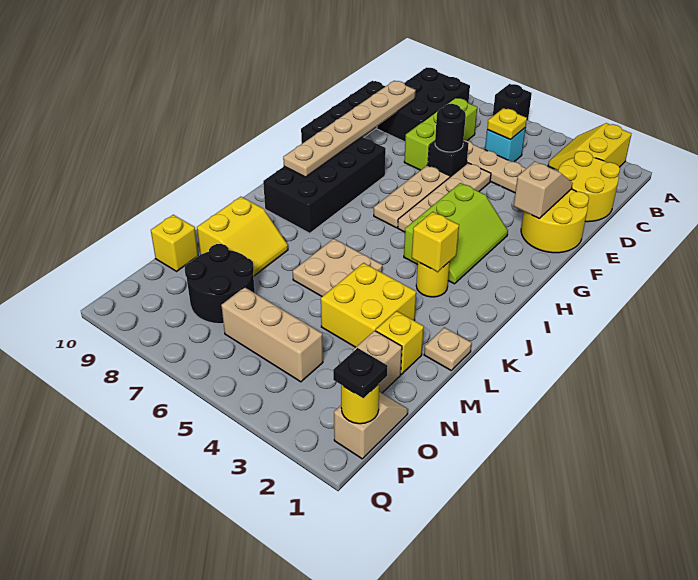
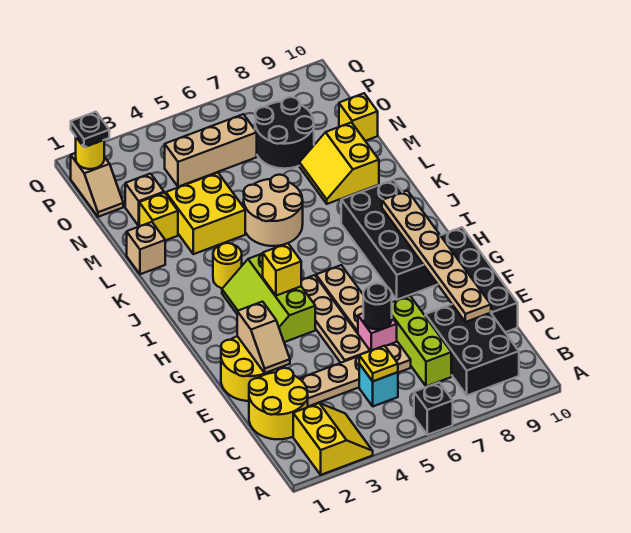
black 1x1 brick [428,141,469,177] -> pink 1x1 brick [358,314,397,351]
yellow 1x1 brick [412,212,459,272] -> yellow 1x1 brick moved to [262,243,301,296]
tan 2x2 plate [293,239,382,296] -> tan 2x2 round brick [244,175,303,246]
tan 1x1 plate [424,327,472,370] -> tan 1x1 brick [127,222,165,274]

